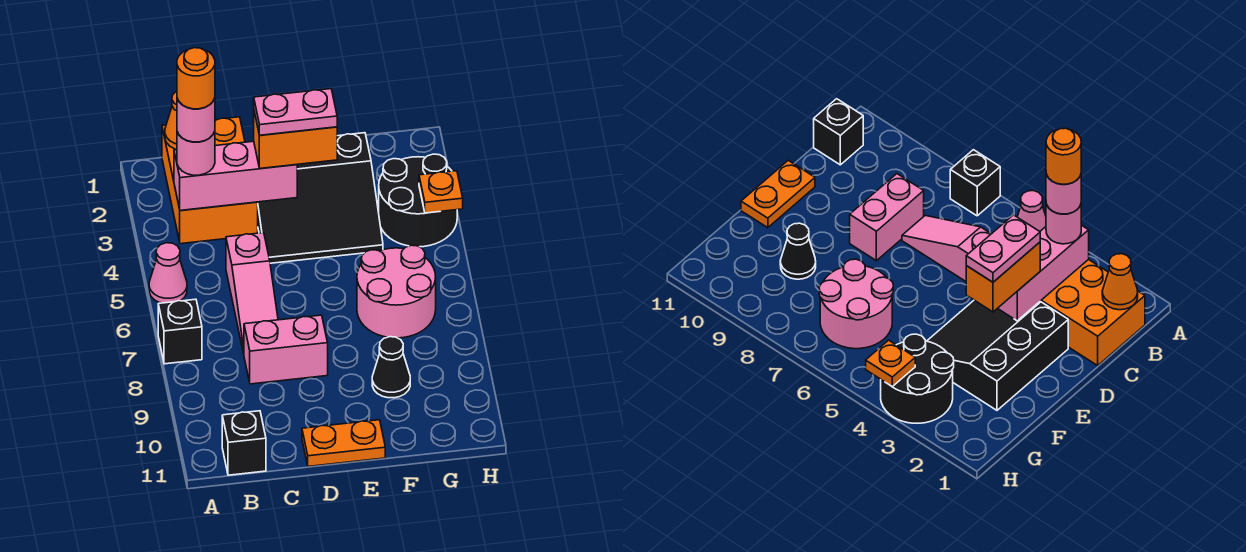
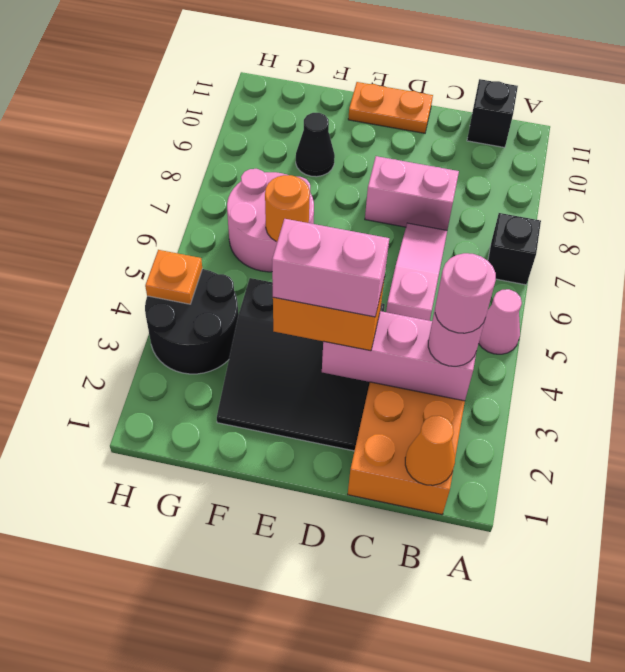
orange 1x1 round brick [177,48,215,109] -> orange 1x1 round brick moved to [265,175,310,242]
black 3x3 slope [258,133,383,263] -> black 3x3 slope turned to [217,278,385,451]
pink 1x2 plate [254,89,337,135] -> pink 1x2 brick [272,219,389,317]

